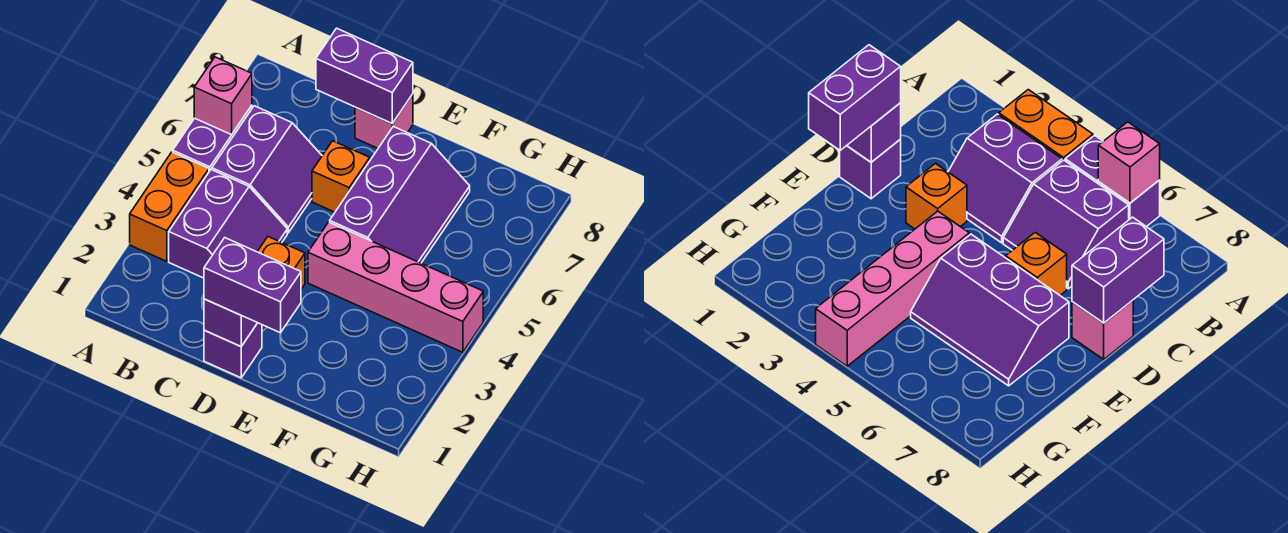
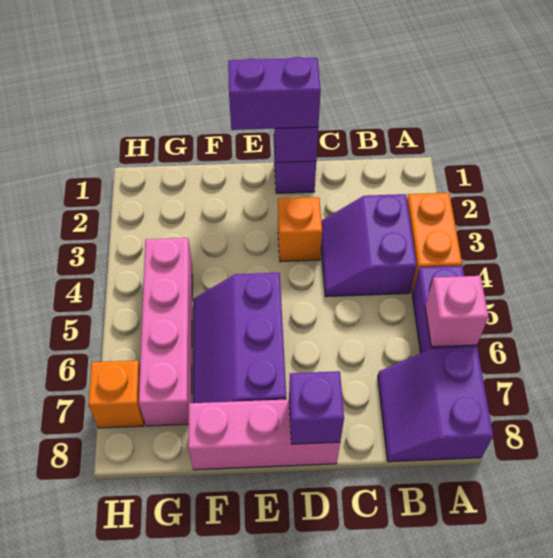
purple 2x2 slope [212,106,322,233] -> purple 2x2 slope moved to [378,347,493,462]
purple 1x2 brick [316,28,413,123] -> purple 1x1 brick [289,371,344,444]
orange 1x1 brick [312,141,370,212] -> orange 1x1 brick moved to [88,360,144,428]
pink 1x1 brick [355,94,413,148] -> pink 1x3 brick [188,399,340,470]
pink 1x4 brick [308,222,483,352] -> pink 1x4 brick turned to [139,238,192,426]

